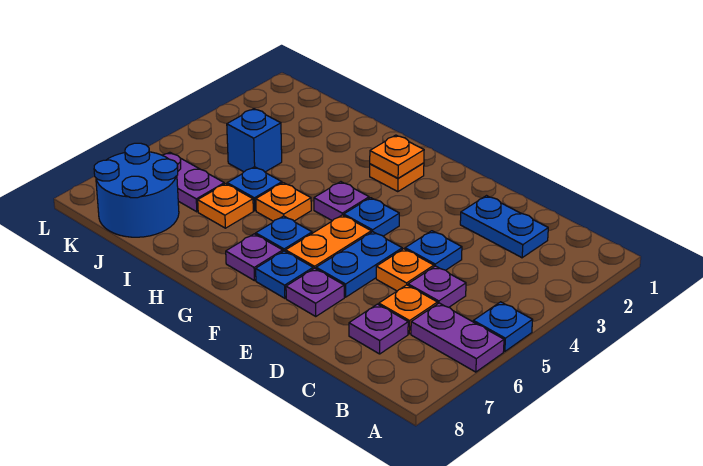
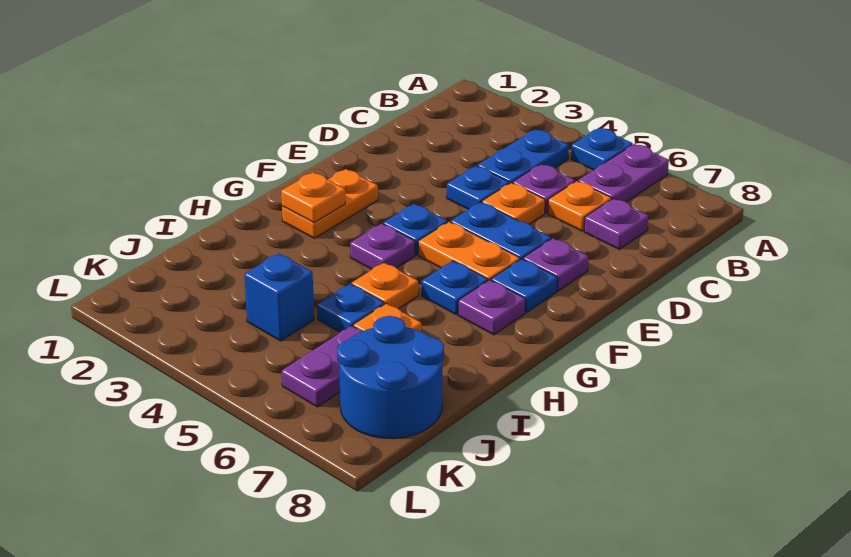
blue 1x2 plate [460,196,548,258] -> blue 1x2 plate moved to [478,129,569,184]
orange 1x1 plate [370,163,424,192] -> orange 1x2 plate [282,169,378,238]

